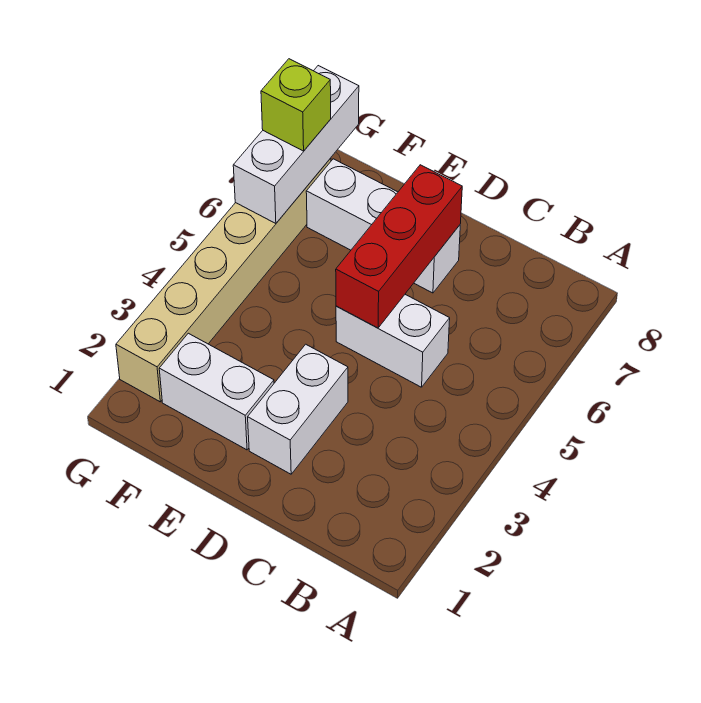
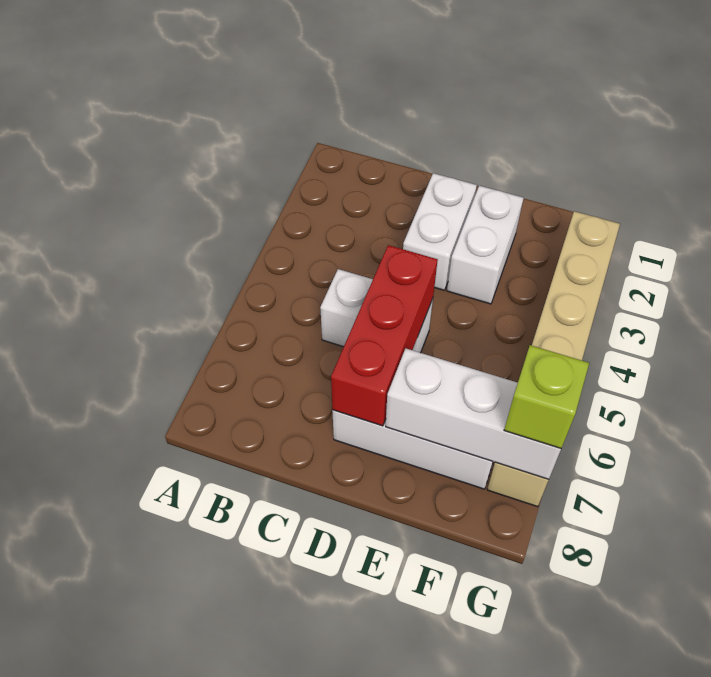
white 1x2 brick [159,333,274,450] -> white 1x2 brick turned to [447,186,524,304]
white 1x3 brick [233,66,359,224] -> white 1x3 brick turned to [386,349,561,480]

